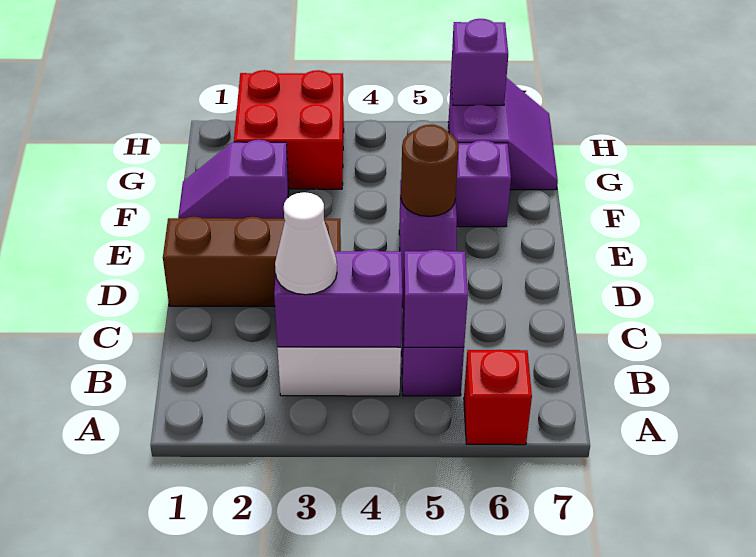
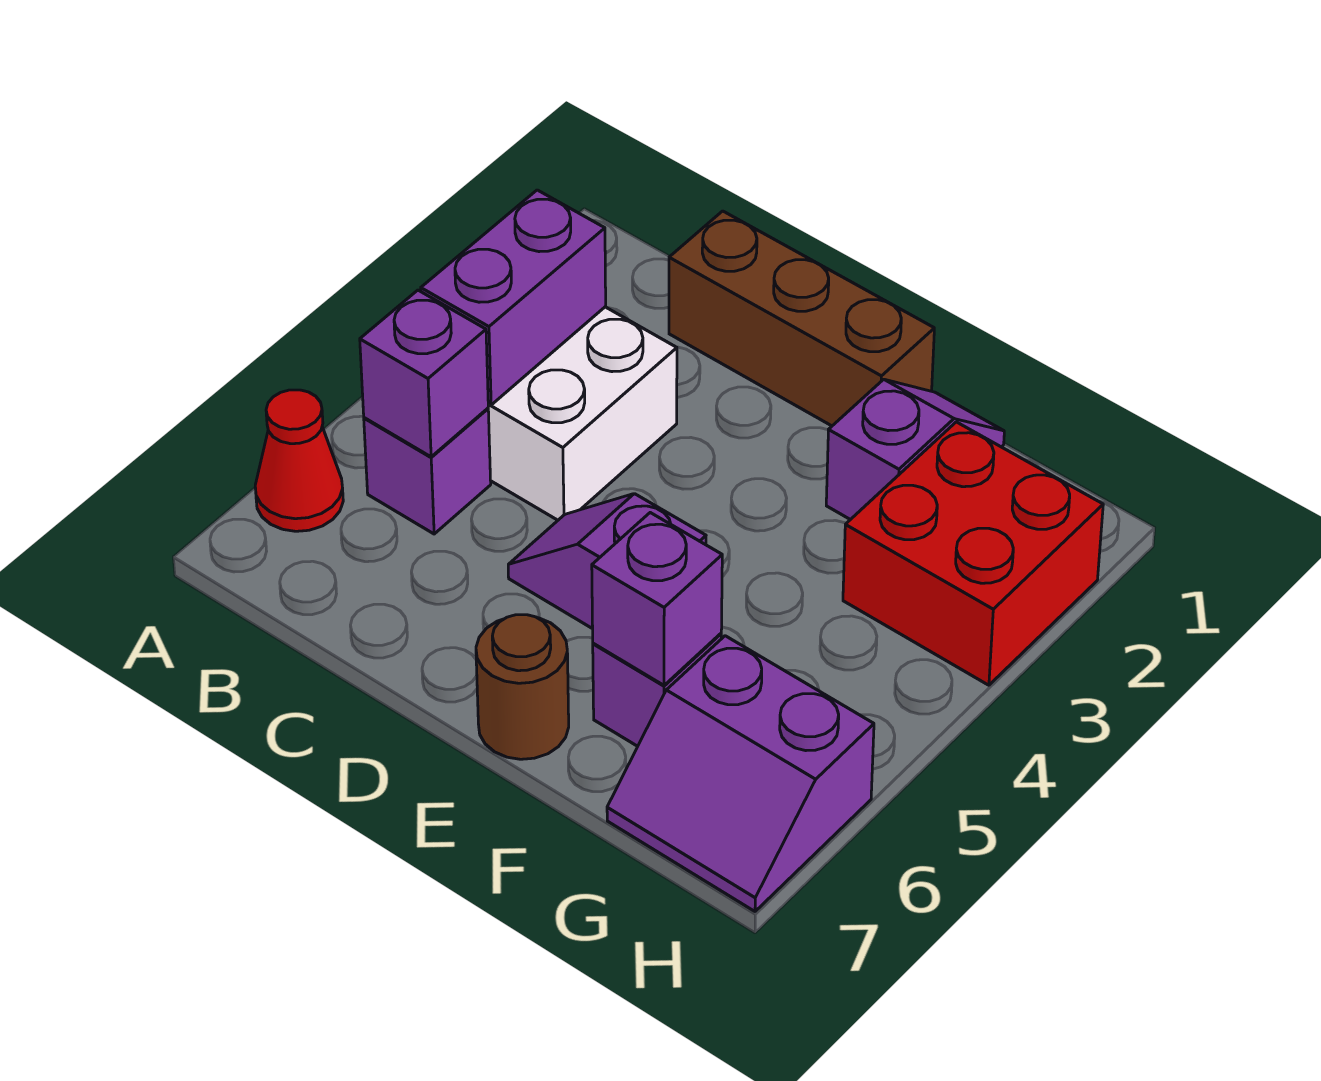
red 1x1 brick [464,350,532,445] -> red 1x1 cone [255,390,343,531]
white 1x1 cone [275,192,337,295] -> none
brown 1x3 brick [163,217,341,306] -> brown 1x3 brick turned to [669,211,934,426]
brown 1x1 round brick [401,125,459,216] -> brown 1x1 round brick moved to [476,615,569,759]
purple 1x1 brick [451,19,508,105] -> purple 1x1 brick moved to [592,513,722,685]

